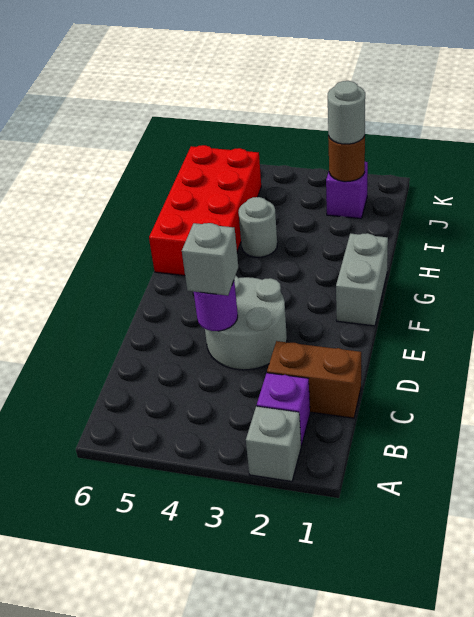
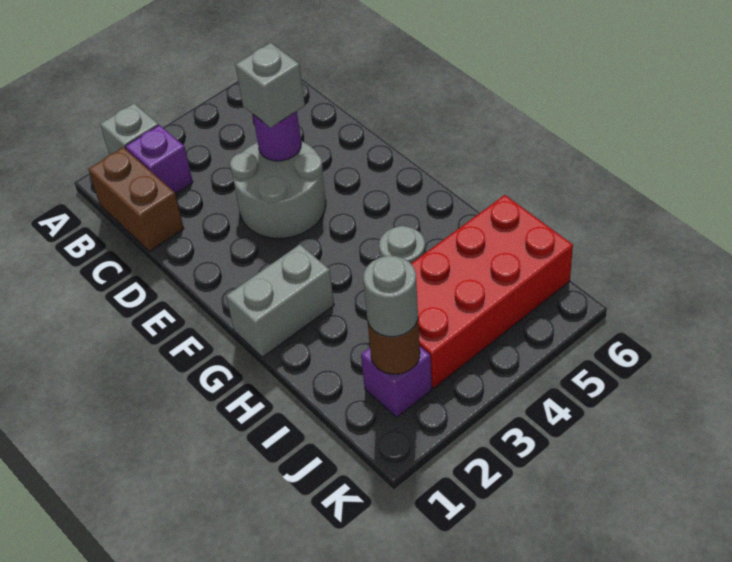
brown 1x2 brick [267,341,361,418] -> brown 1x2 brick turned to [88,147,184,251]
grey 1x2 brick [336,233,388,326] -> grey 1x2 brick turned to [226,245,334,357]
red 2x4 brick [149,145,261,276] -> red 2x4 brick turned to [411,195,573,388]

